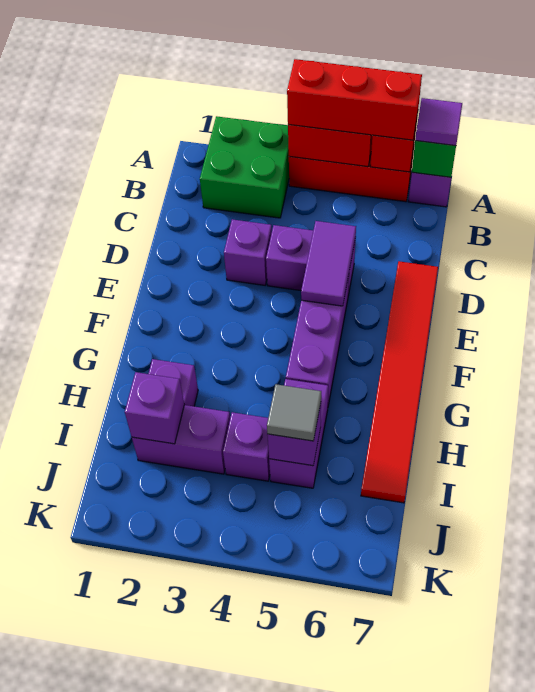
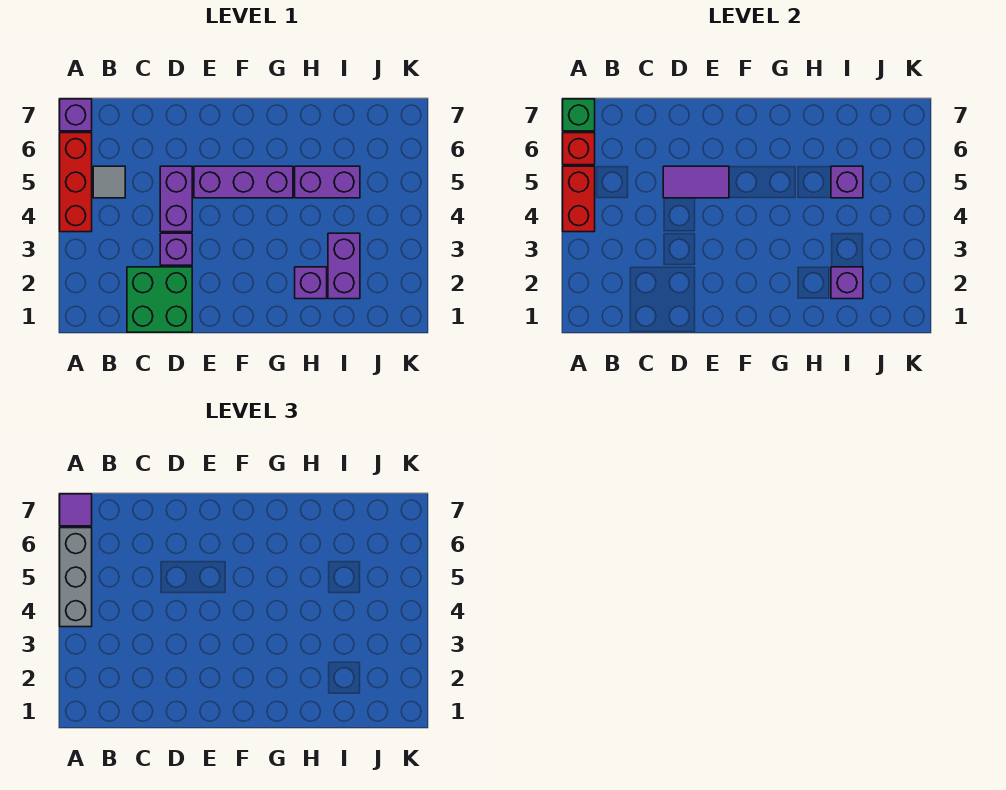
green 2x2 brick [200,116,289,218] -> green 2x2 brick moved to [127,267,192,332]
red 1x3 brick [287,59,422,140] -> grey 1x3 brick [60,528,92,627]
red 1x6 tile [361,261,438,503] -> none
purple 1x1 brick [223,412,270,481] -> none
grey 1x1 tile [267,384,321,441] -> grey 1x1 tile moved to [93,166,125,198]

